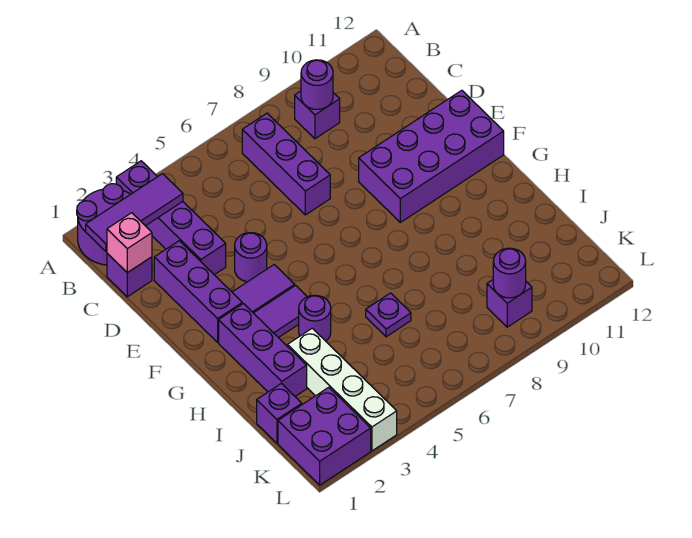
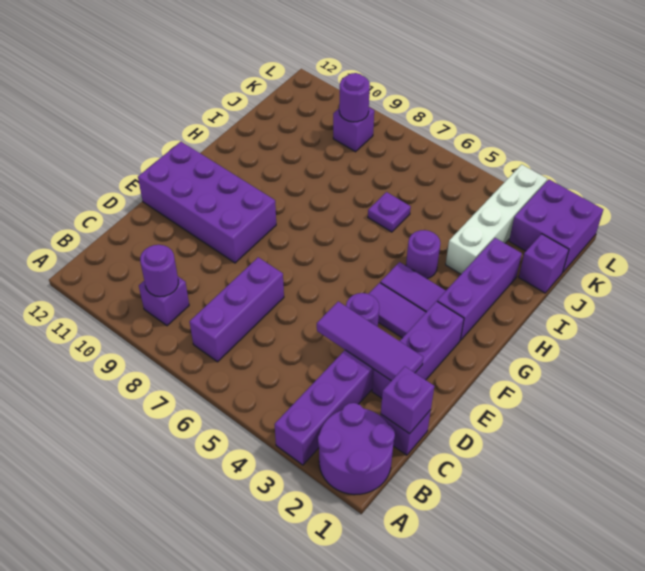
purple 1x3 tile [86,174,183,251] -> purple 1x3 tile moved to [317,301,423,381]
pink 1x1 brick [107,213,152,273] -> purple 1x1 brick [381,366,434,434]

